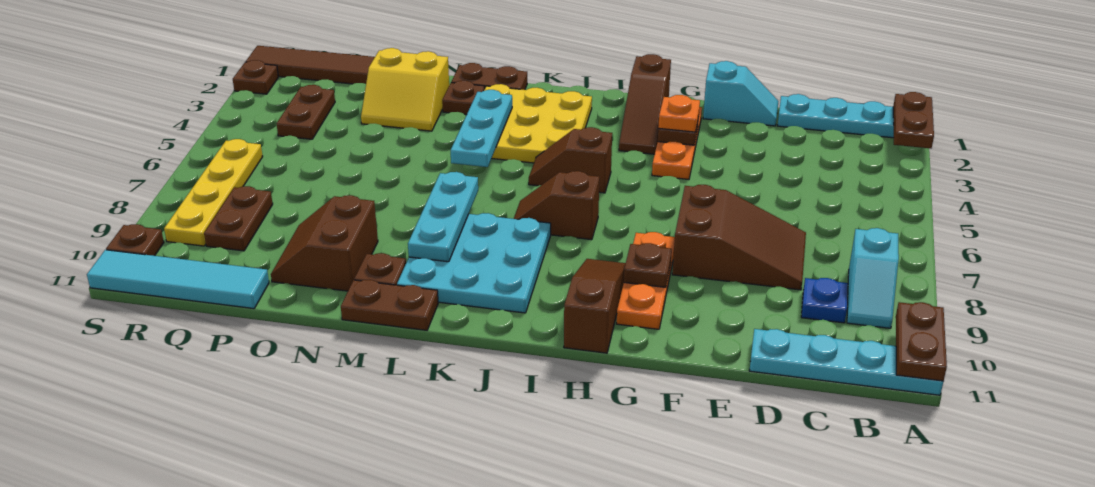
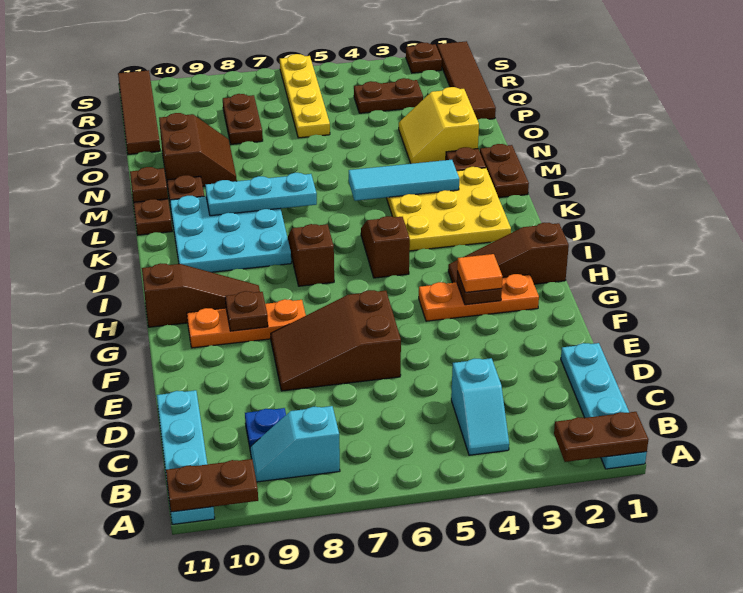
brown 2x3 slope [672,185,806,290] -> brown 2x3 slope turned to [271,290,401,391]
cyan 1x2 slope [703,61,779,126] -> cyan 1x2 slope moved to [451,358,509,455]
orange 1x1 plate [658,95,700,132] -> orange 1x1 tile [457,254,503,292]
cyan 1x3 plate [451,90,512,167] -> cyan 1x3 tile [349,160,459,201]
brown 2x2 slope [271,195,378,291] -> brown 2x2 slope turned to [159,113,237,187]
cyan 1x4 tile [87,250,269,309] -> brown 1x4 tile [118,70,160,154]
brown 1x2 plate [204,186,273,251] -> brown 1x2 plate turned to [223,94,263,144]
yellow 1x4 plate [164,139,263,246] -> yellow 1x4 plate turned to [280,54,330,138]
brown 1x1 plate [106,224,164,256] -> brown 1x1 plate moved to [130,167,168,202]

